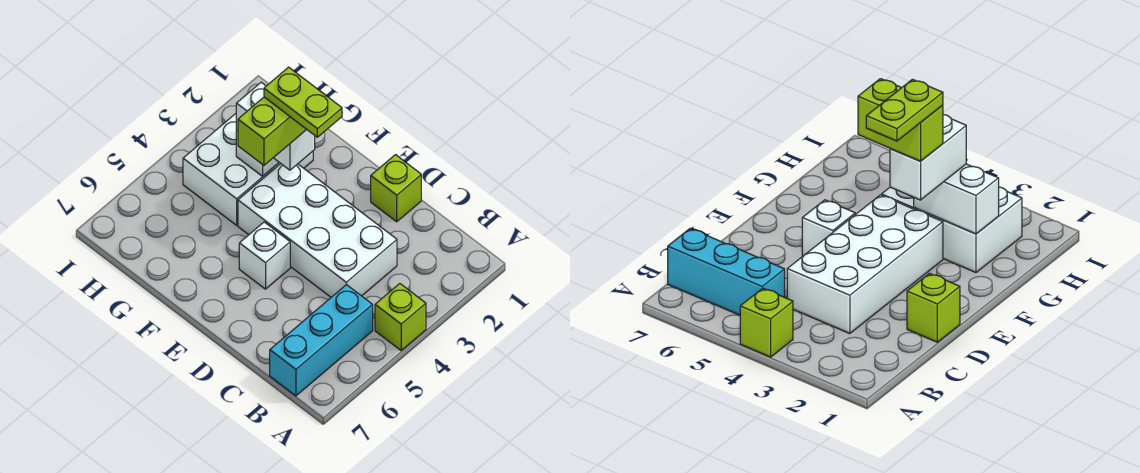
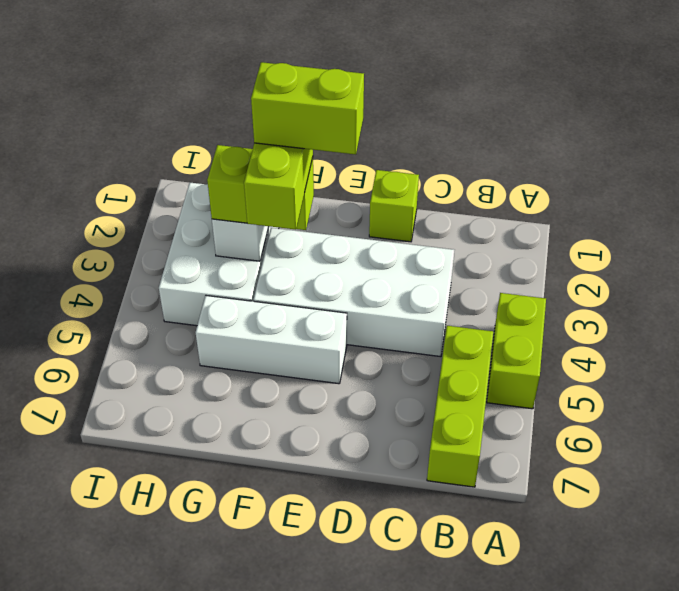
lime 1x1 brick [375,284,426,350] -> lime 1x2 brick [487,293,546,409]
cyan 1x3 brick [270,285,373,396] -> lime 1x3 brick [427,326,493,487]
lime 1x2 plate [264,67,342,137] -> lime 1x2 brick [251,62,364,155]
white 1x1 brick [239,222,290,289] -> white 1x3 brick [196,296,347,384]
white 1x2 brick [236,82,315,170] -> lime 1x2 brick [207,145,314,230]

